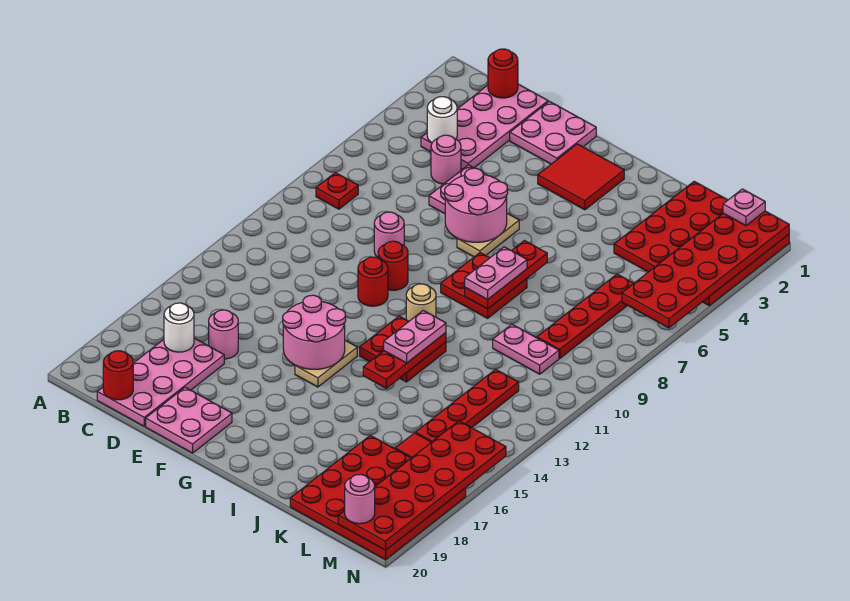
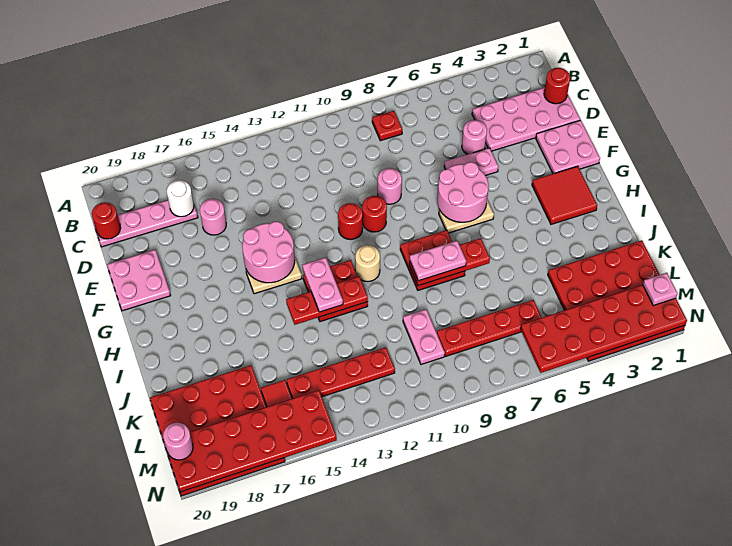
white 1x1 round brick [427,97,457,143] -> none
pink 2x4 plate [97,338,224,426] -> pink 1x4 plate [97,200,198,247]
pink 1x2 plate [384,310,446,363] -> pink 1x2 plate turned to [302,258,343,312]

